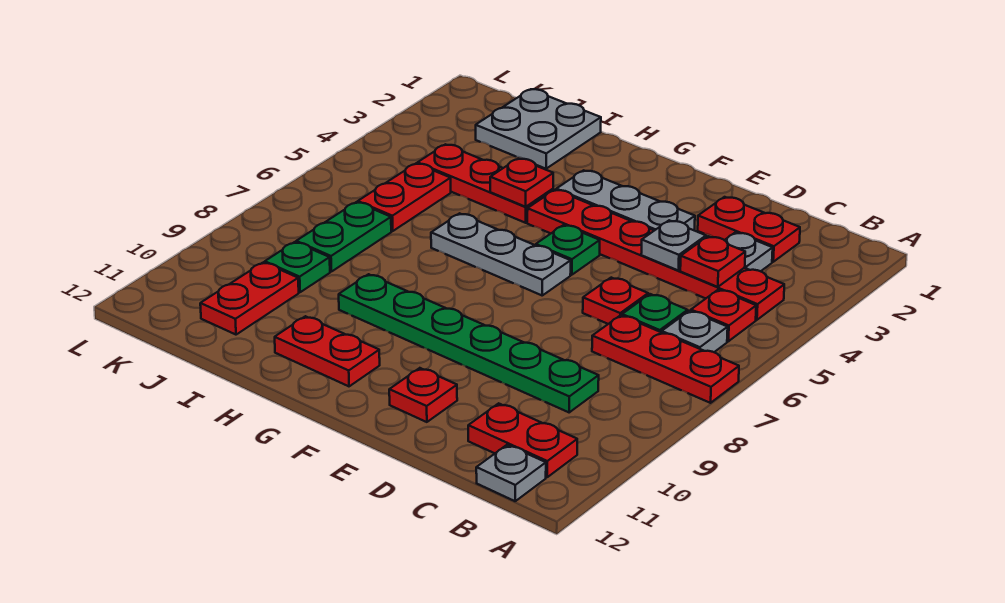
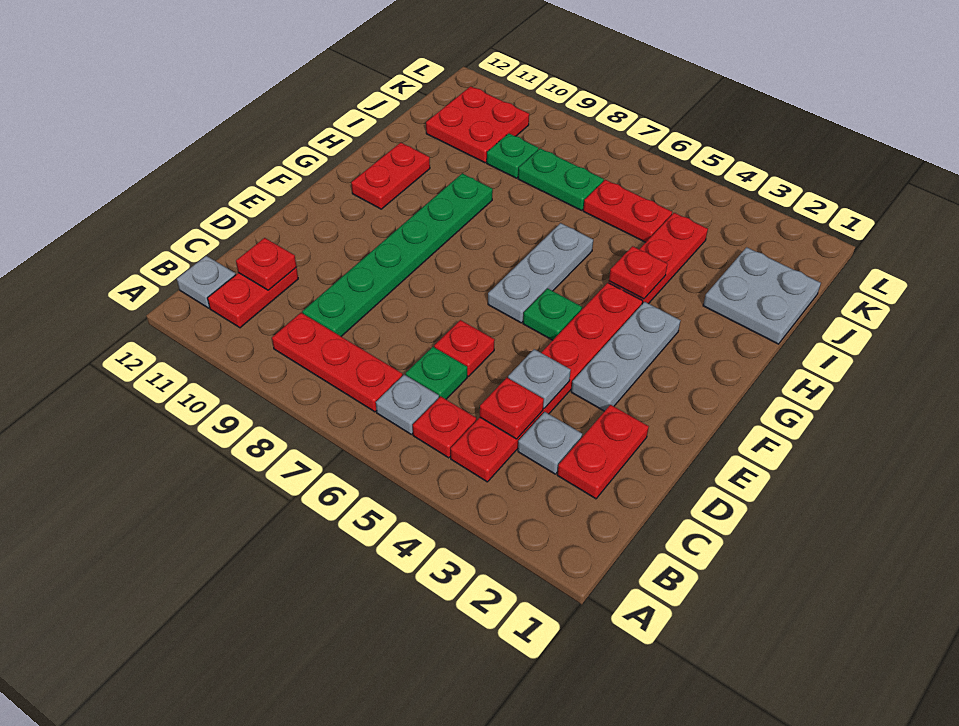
red 1x3 plate [592,315,739,403] -> red 1x3 plate turned to [272,313,403,412]
red 1x1 plate [389,368,457,422] -> red 1x1 plate moved to [236,238,296,290]
red 1x2 plate [200,262,299,335] -> red 2x2 plate [426,86,529,163]

